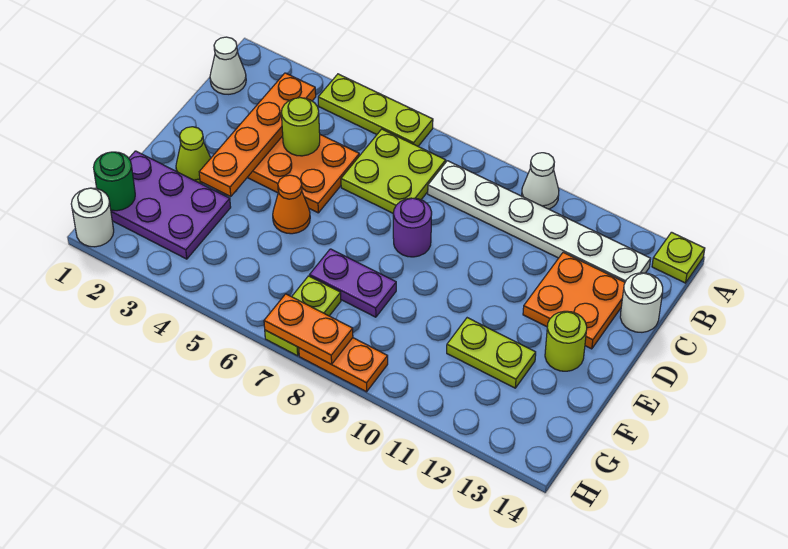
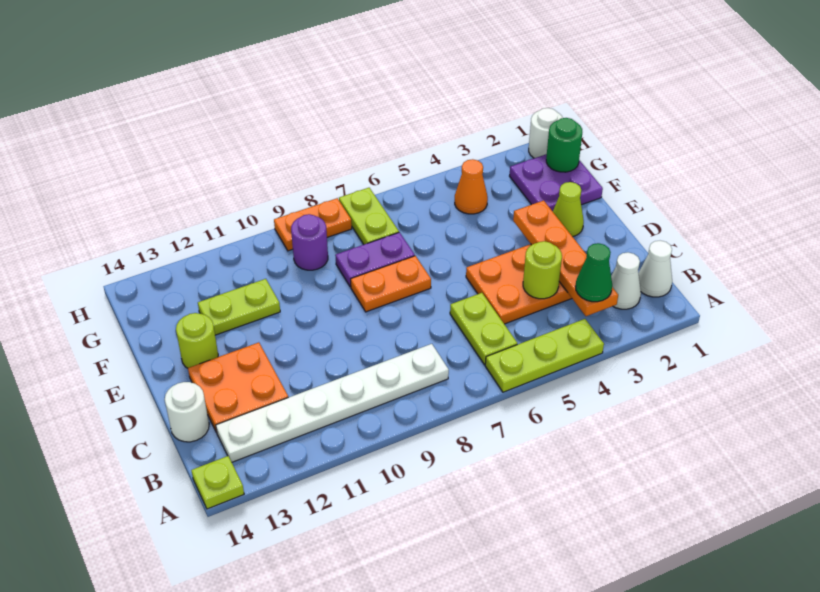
white 1x1 cone [522,153,559,209] -> white 1x1 cone moved to [611,252,641,309]
none -> green 1x1 cone [576,243,612,302]
lime 2x2 plate [341,129,446,214] -> lime 1x2 plate [450,293,517,365]
purple 1x1 round brick [393,198,432,257] -> purple 1x1 round brick moved to [291,214,328,270]
orange 1x1 cone [273,175,310,234] -> orange 1x1 cone moved to [455,159,488,214]
purple 2x3 plate [111,151,231,259] -> purple 2x2 plate [510,154,603,211]
orange 1x2 plate [264,294,353,364] -> orange 1x2 plate moved to [351,256,431,312]

